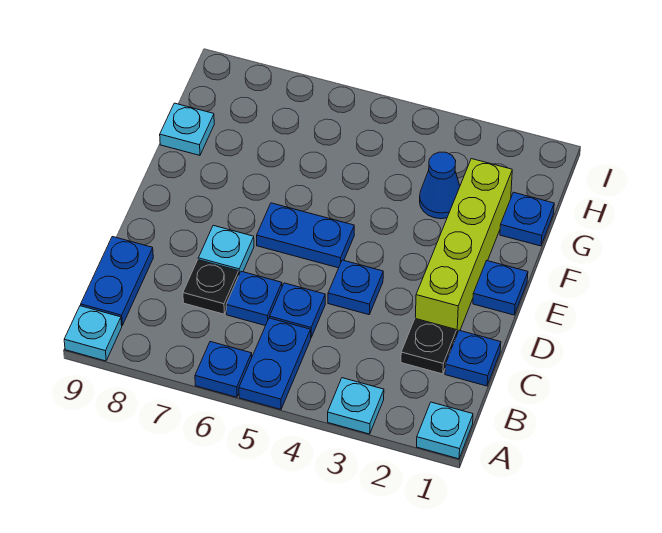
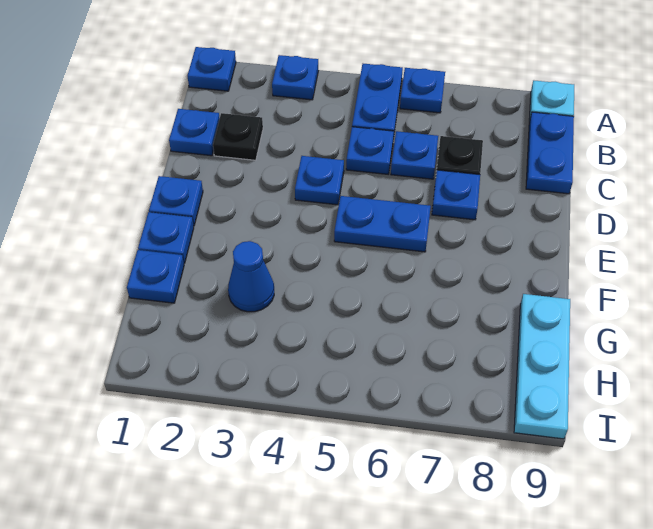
cyan 1x1 plate [417,402,473,459] -> blue 1x1 plate [187,47,236,91]
cyan 1x1 plate [328,378,384,434] -> blue 1x1 plate [272,55,318,100]
lime 1x4 brick [415,159,512,336] -> none
cyan 1x1 plate [198,225,254,274] -> blue 1x1 plate [432,170,480,220]
none -> blue 1x1 plate [138,212,194,263]
cyan 1x1 plate [160,103,214,155] -> cyan 1x3 plate [514,294,570,439]

